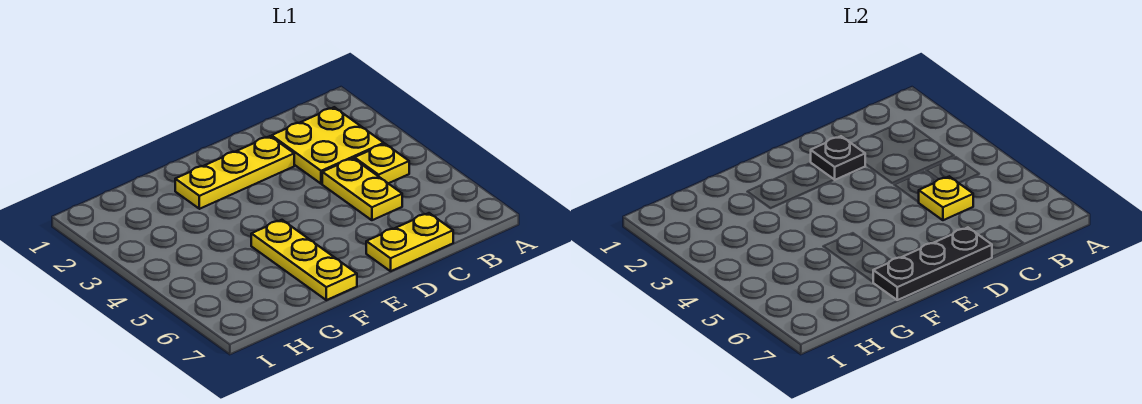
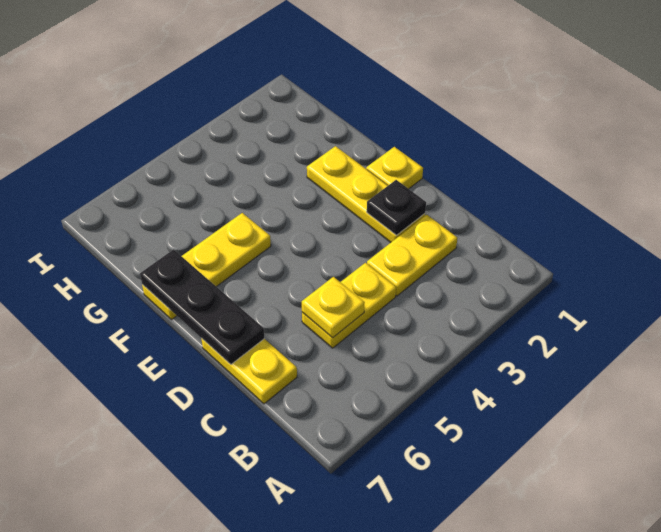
yellow 2x2 plate [272,107,384,184] -> yellow 1x2 plate [367,215,457,296]
yellow 1x1 plate [354,144,409,183] -> yellow 1x1 plate moved to [366,147,423,189]

